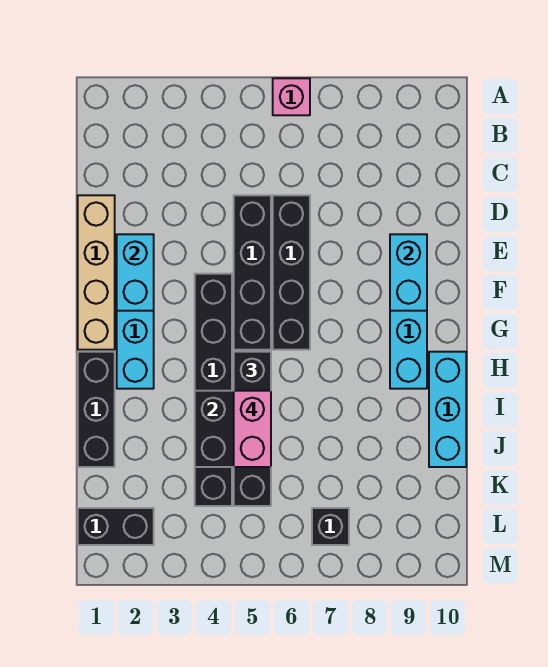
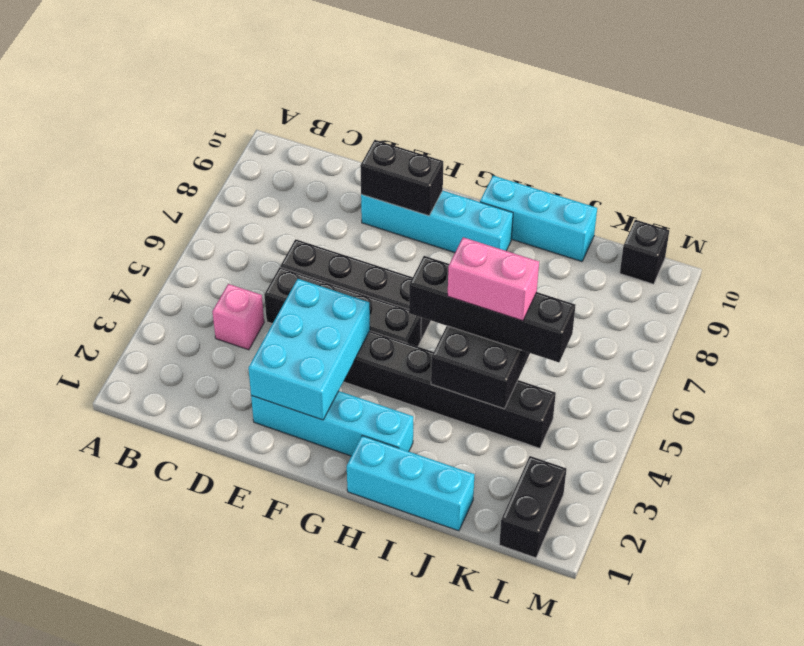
pink 1x1 brick [273,78,310,115] -> pink 1x1 brick moved to [212,284,264,350]
tan 1x4 brick [78,195,115,350] -> none
cyan 1x2 brick [117,234,154,311] -> cyan 2x3 brick [248,279,370,420]
cyan 1x2 brick [390,234,427,311] -> black 1x2 brick [360,140,443,216]
black 1x3 brick [78,352,115,467] -> cyan 1x3 brick [347,436,475,531]
black 1x1 brick [312,508,349,545] -> black 1x1 brick moved to [620,220,669,284]

